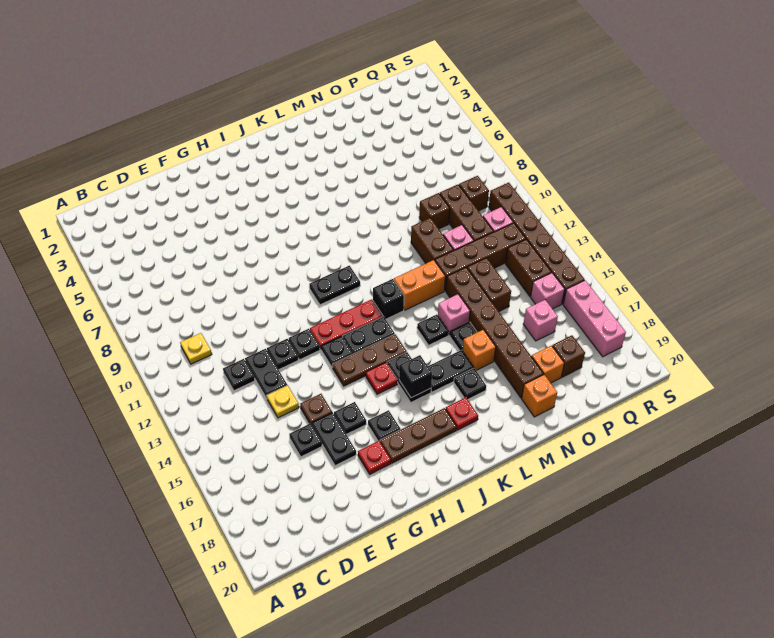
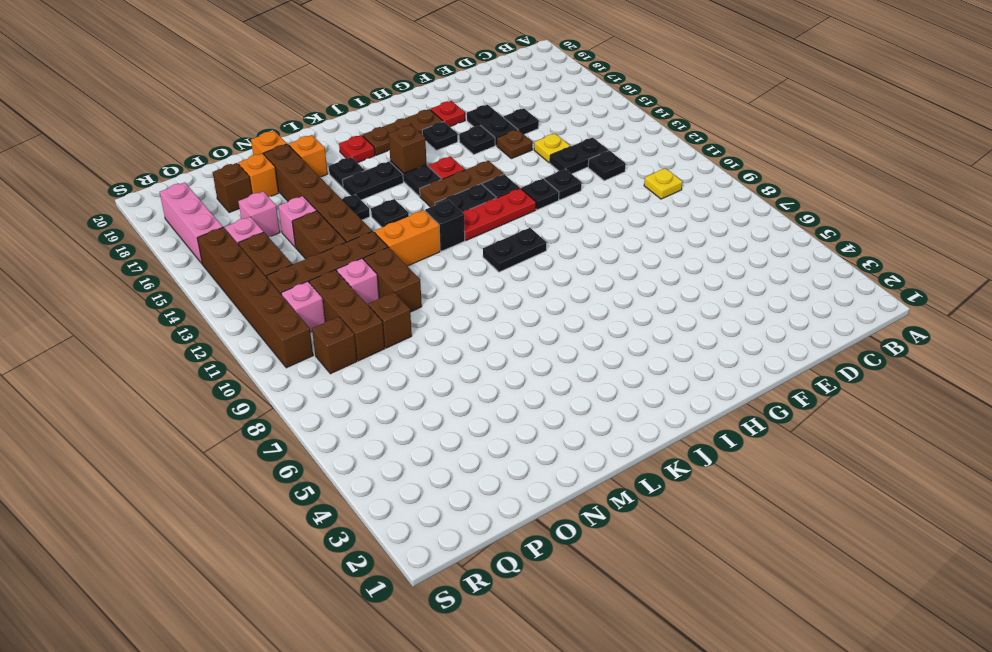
black 1x2 plate [245,349,287,398] -> black 1x2 plate turned to [550,138,609,174]
black 1x1 brick [399,355,432,398] -> brown 1x1 brick [389,125,426,173]
pink 1x1 brick [438,294,470,335] -> pink 1x1 brick moved to [278,196,317,247]
orange 1x1 brick [463,330,496,370] -> orange 1x1 brick moved to [288,135,328,177]

